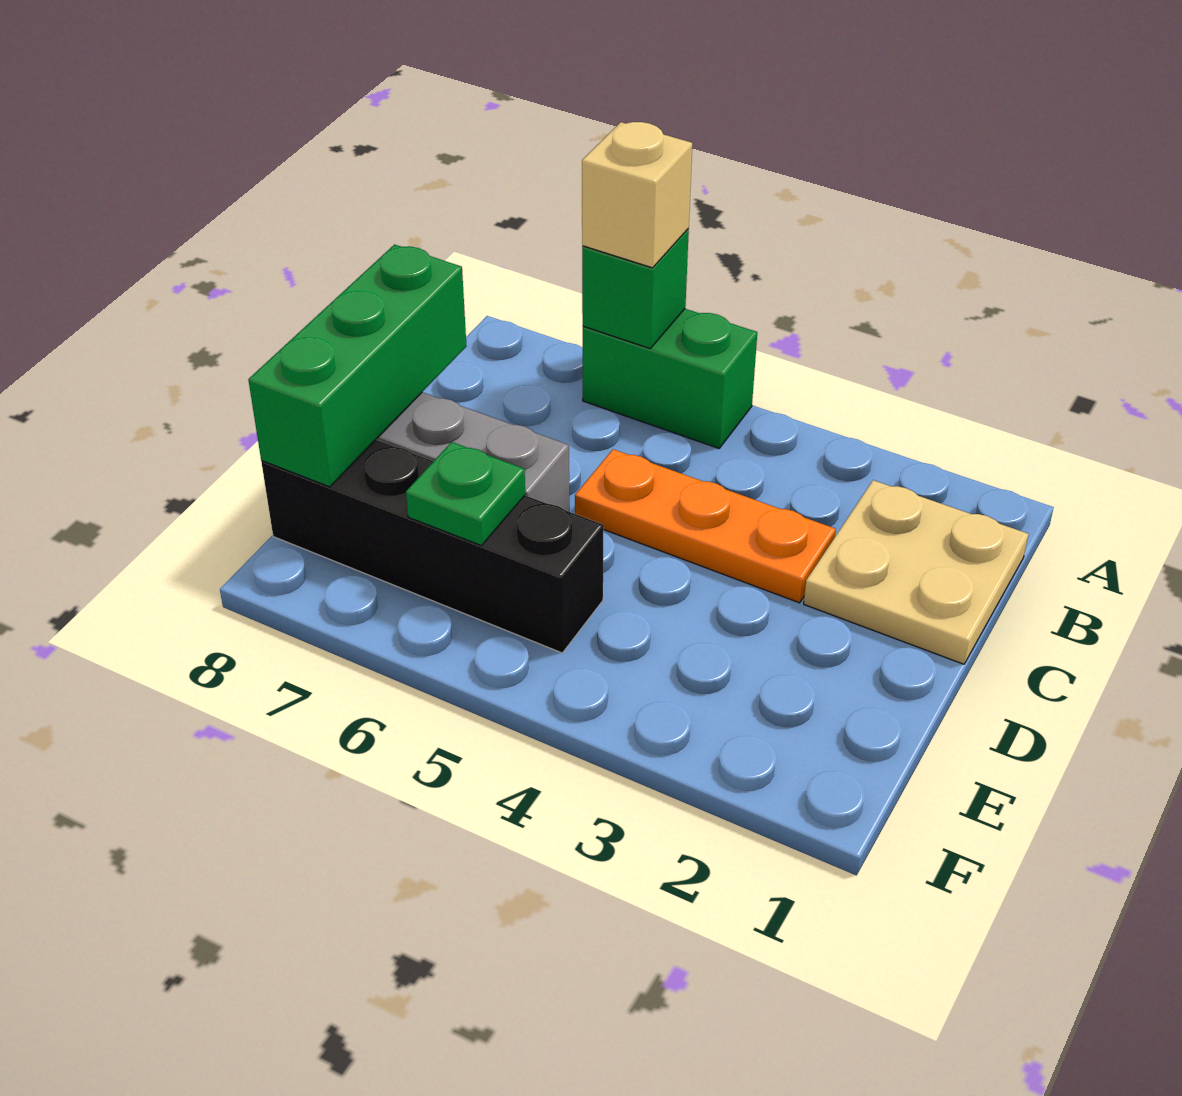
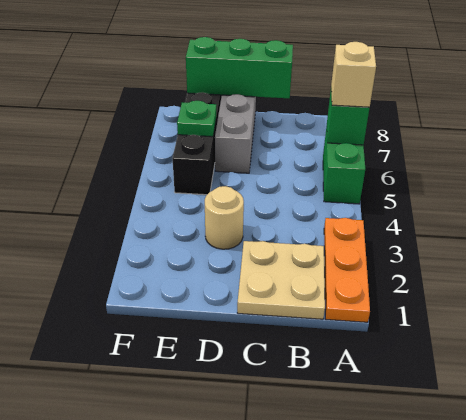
orange 1x3 plate [575,449,836,603] -> orange 1x3 plate moved to [324,218,370,322]
none -> tan 1x1 round brick [205,186,244,249]

